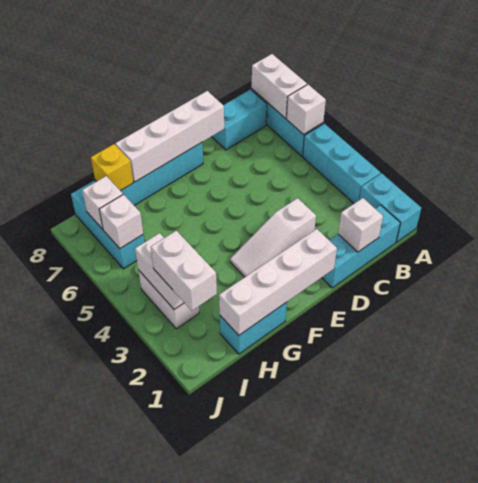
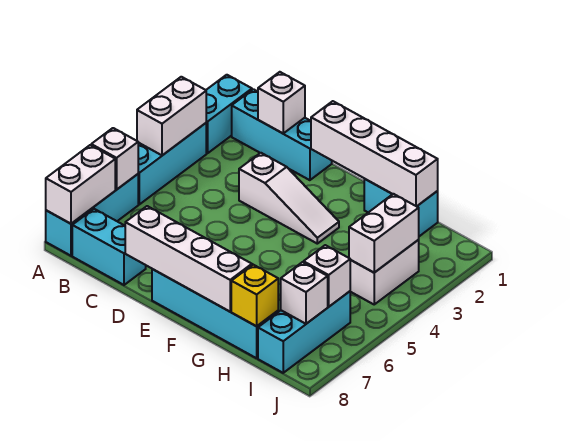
white 1x2 brick [151,231,217,311] -> white 1x2 brick moved to [137,77,206,155]

